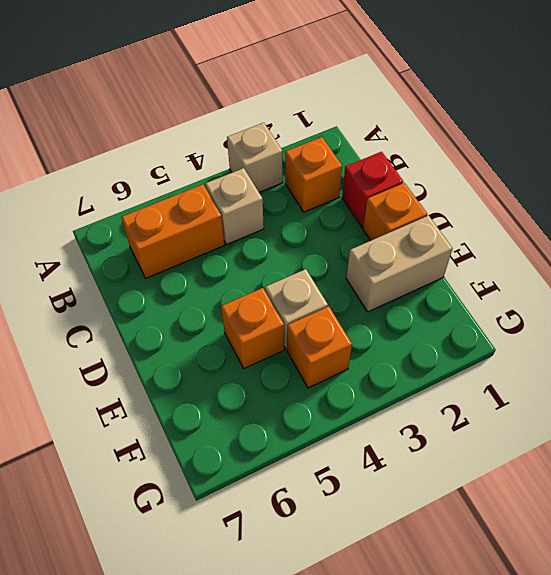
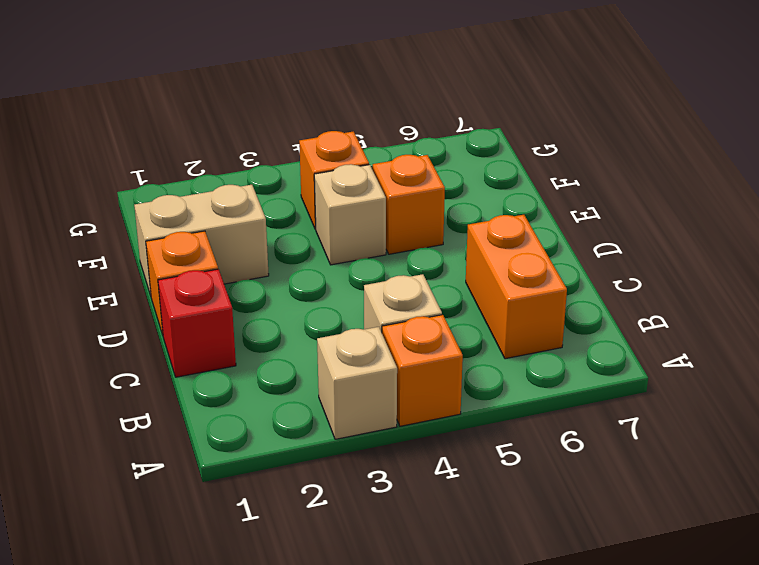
orange 1x1 brick [285,137,342,212] -> orange 1x1 brick moved to [382,315,463,426]
orange 1x2 brick [121,184,224,278] -> orange 1x2 brick turned to [466,215,567,359]

